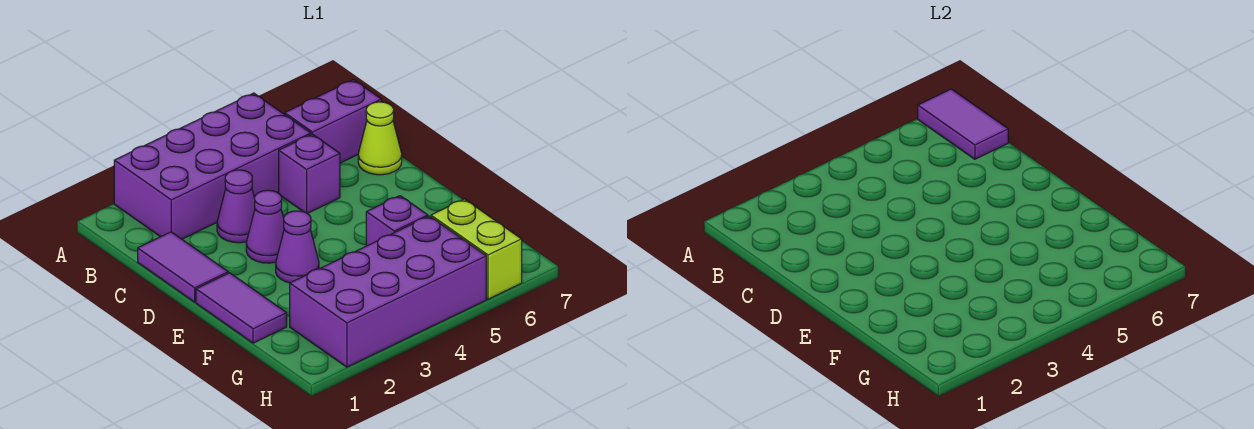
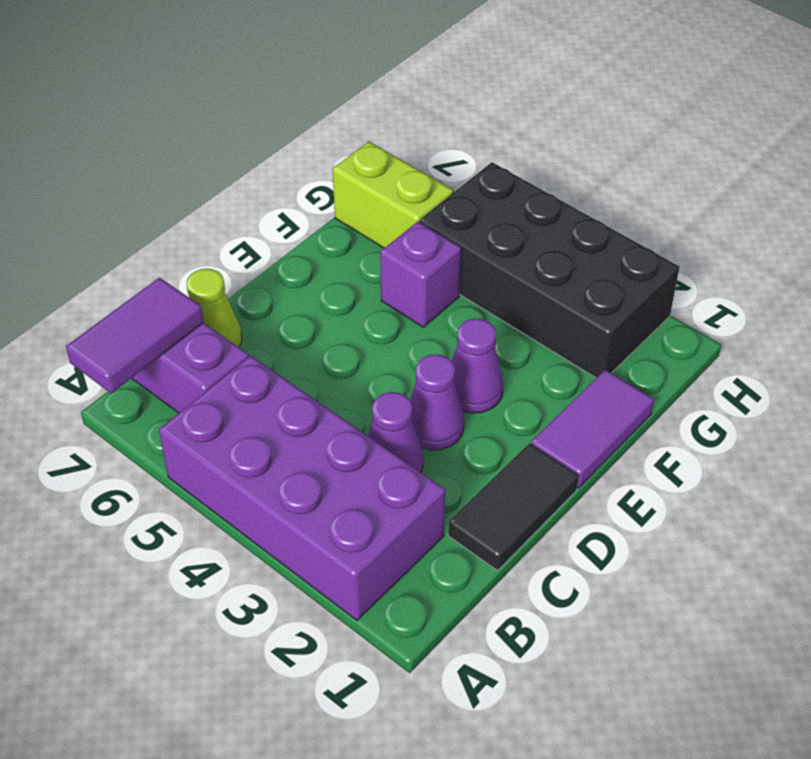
purple 1x2 tile [138,232,228,302] -> black 1x2 tile [448,443,579,570]
purple 1x1 brick [279,134,340,213] -> none
purple 2x4 brick [290,216,486,367] -> black 2x4 brick [420,162,679,378]
lime 1x2 brick [431,199,522,299] -> lime 1x2 brick turned to [333,142,453,248]

